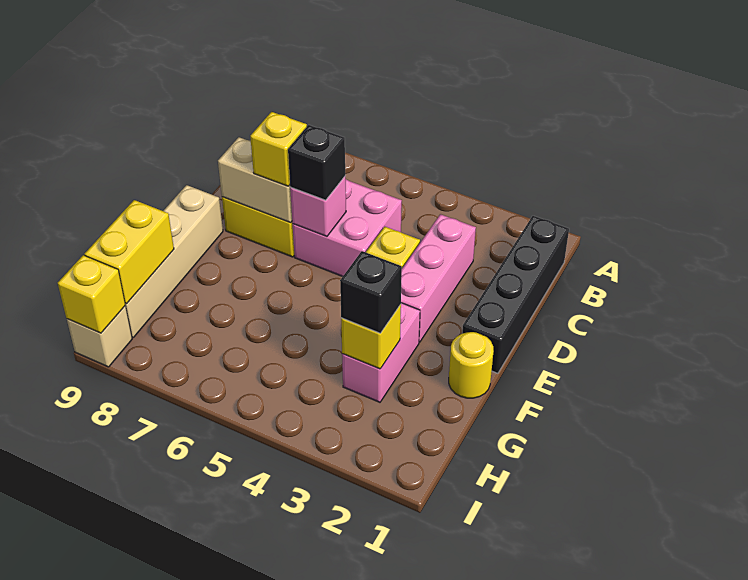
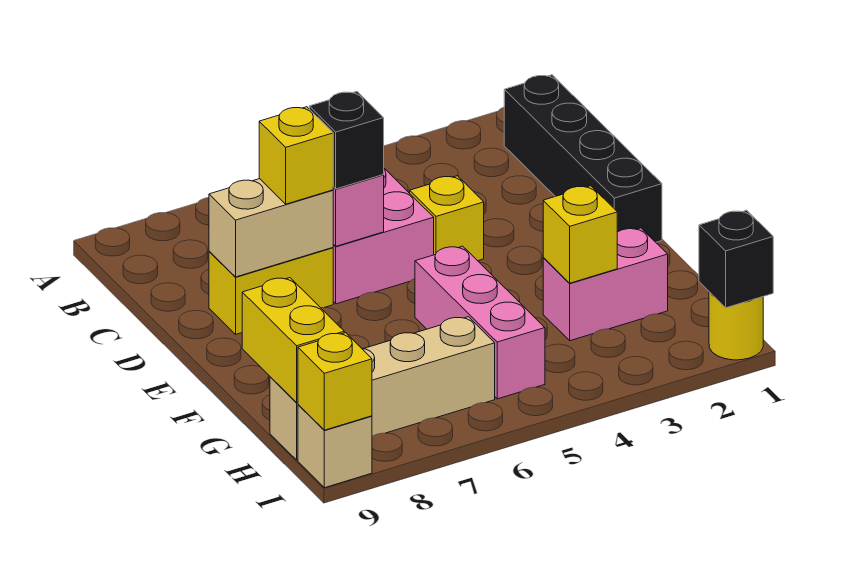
pink 1x3 brick [401,214,476,342] -> pink 1x3 brick moved to [415,246,545,399]
tan 1x4 brick [125,185,223,337] -> tan 1x4 brick turned to [270,317,495,460]
yellow 1x1 round brick [449,332,493,398] -> yellow 1x1 round brick moved to [709,292,763,360]
pink 1x2 brick [342,303,420,402] -> pink 1x2 brick turned to [543,228,668,341]
black 1x1 brick [340,251,402,333] -> black 1x1 brick moved to [699,210,773,308]

